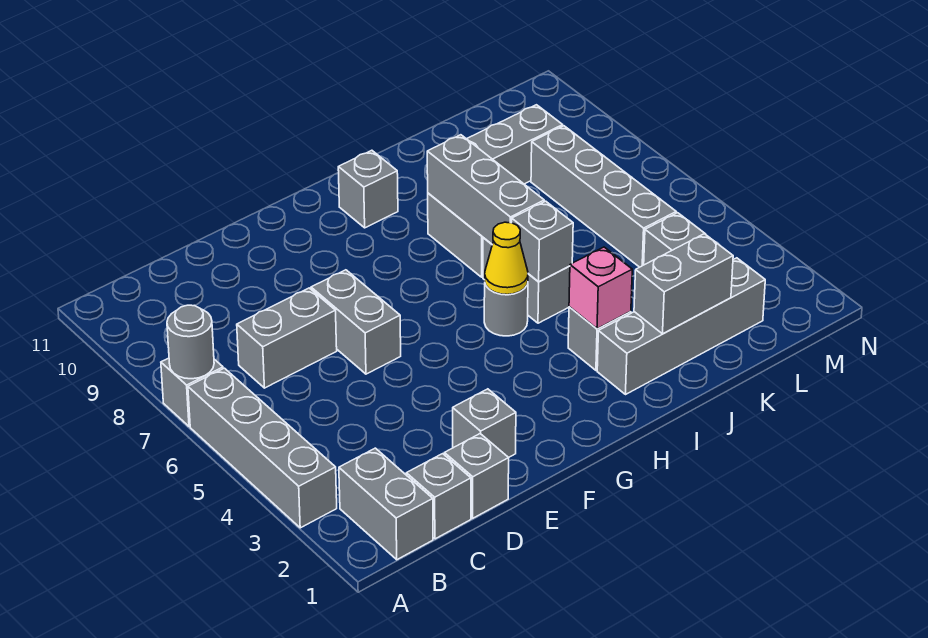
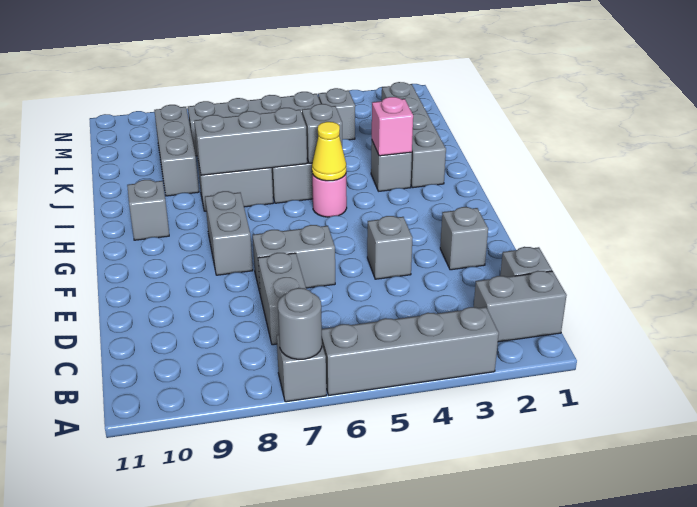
grey 1x1 brick [444,434,509,518] -> grey 1x1 brick moved to [367,216,412,279]
grey 1x1 round brick [484,283,528,336] -> pink 1x1 round brick [312,174,347,217]
grey 1x2 brick [634,234,733,334] -> grey 1x2 brick moved to [205,191,253,275]

